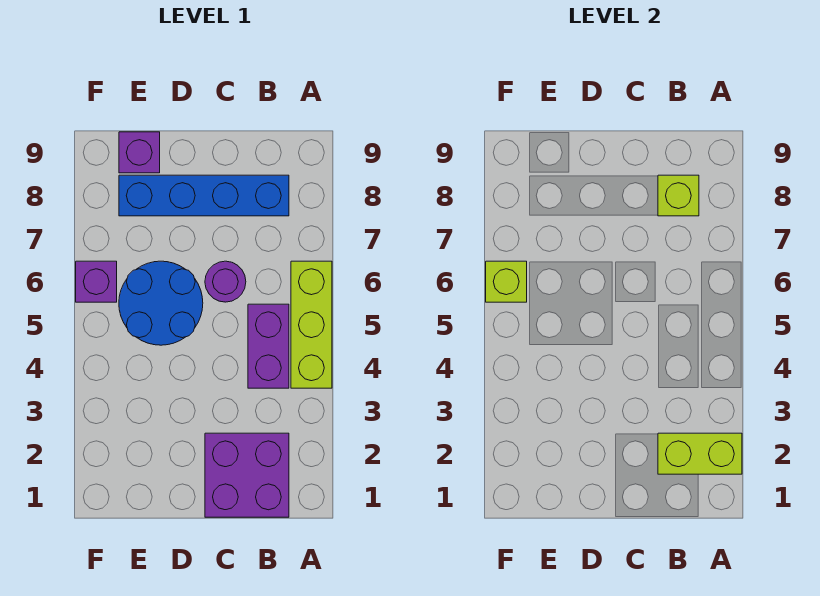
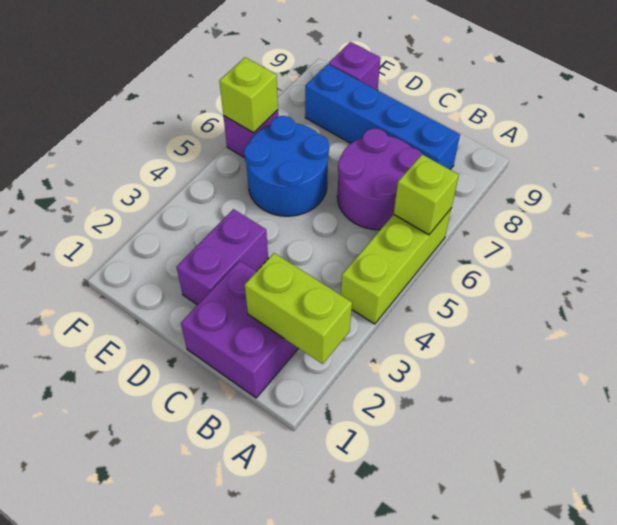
purple 1x2 brick [248,304,289,388] -> purple 1x2 brick moved to [177,209,268,305]
lime 1x1 brick [658,175,699,216] -> lime 1x1 brick moved to [394,154,459,235]
purple 1x1 round brick [205,261,246,302] -> purple 2x2 round brick [337,128,422,230]

